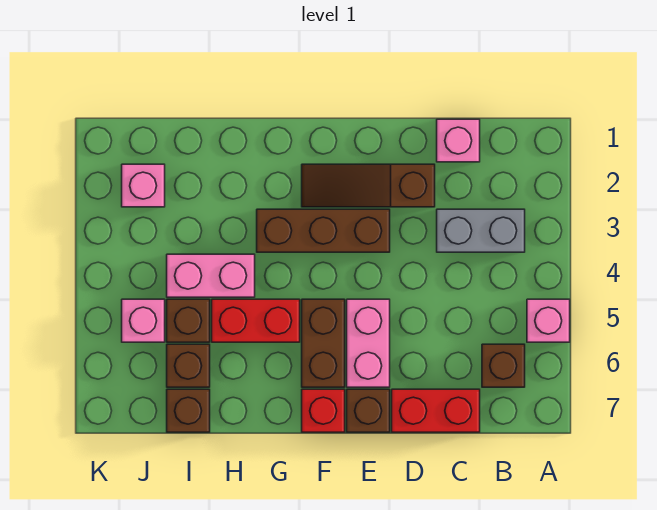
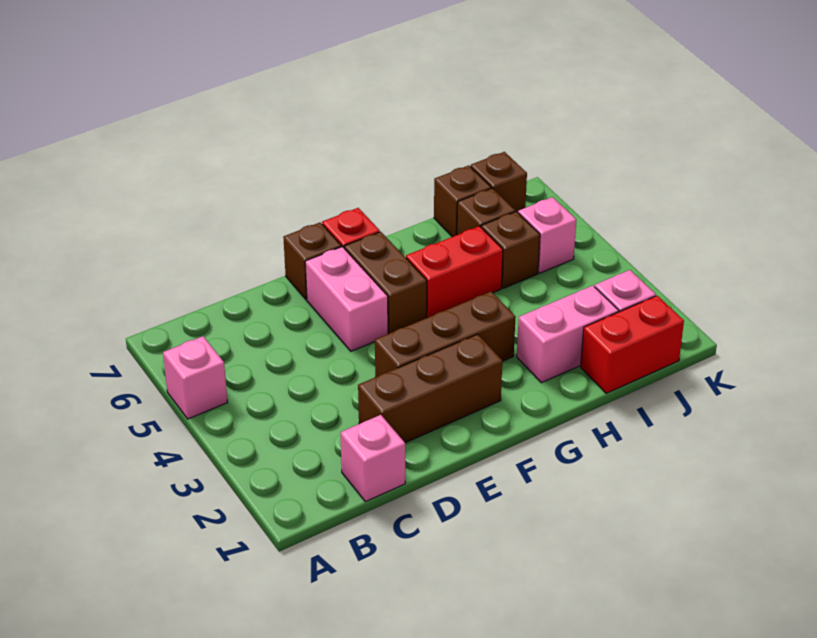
grey 1x2 brick [437,209,525,252] -> none
brown 1x1 brick [482,344,525,387] -> brown 1x1 brick moved to [470,152,527,212]
red 1x2 brick [392,389,480,432] -> red 1x2 brick moved to [581,296,684,393]
brown 1x3 slope [302,164,435,207] -> brown 1x3 brick [358,334,502,443]
pink 1x2 brick [167,254,255,297] -> pink 1x2 brick moved to [517,286,619,383]

